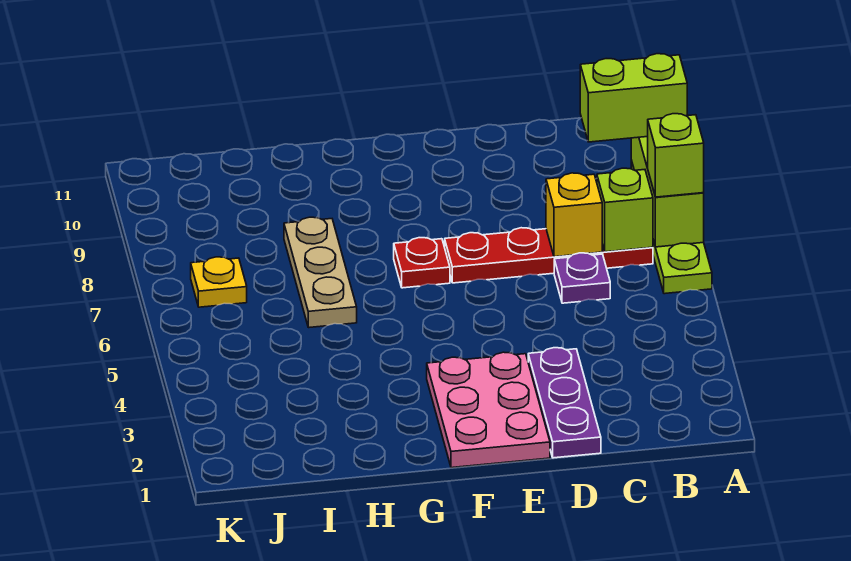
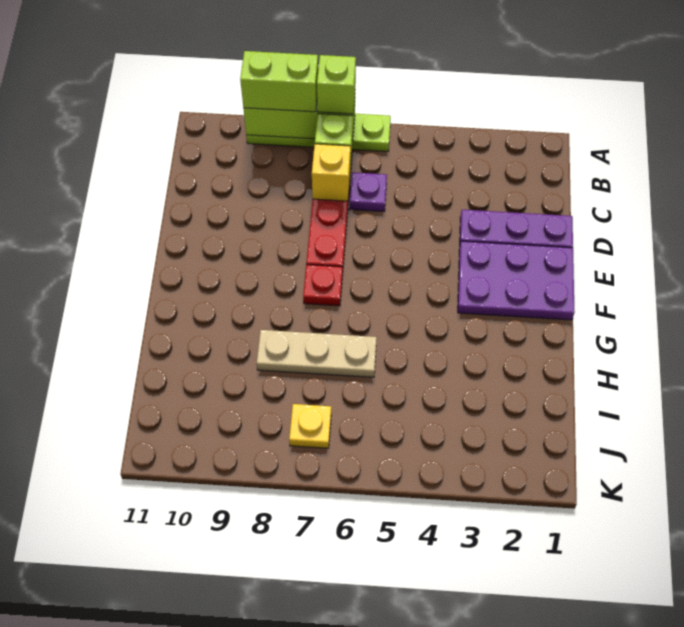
lime 1x2 brick [580,54,687,142] -> lime 1x2 brick turned to [240,51,318,112]
pink 2x3 plate [427,352,550,468] -> purple 2x3 plate [458,241,575,320]

